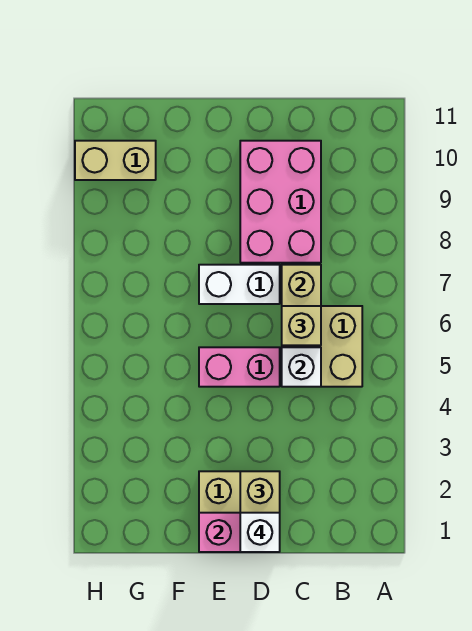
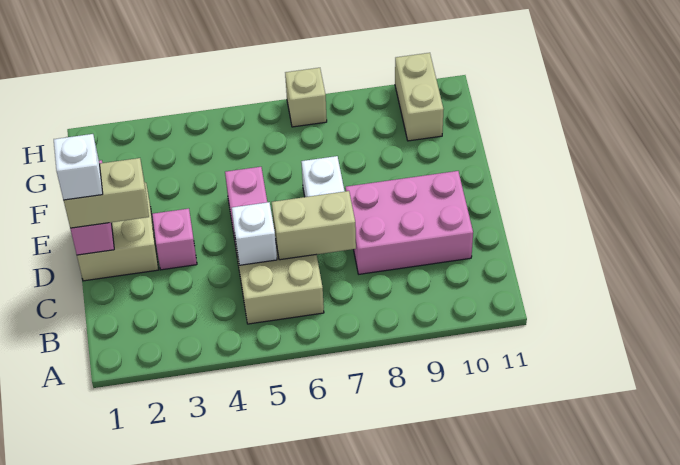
tan 1x1 brick [282,306,321,345] -> tan 1x1 brick moved to [285,68,327,127]
none -> pink 1x1 brick [152,209,197,270]

